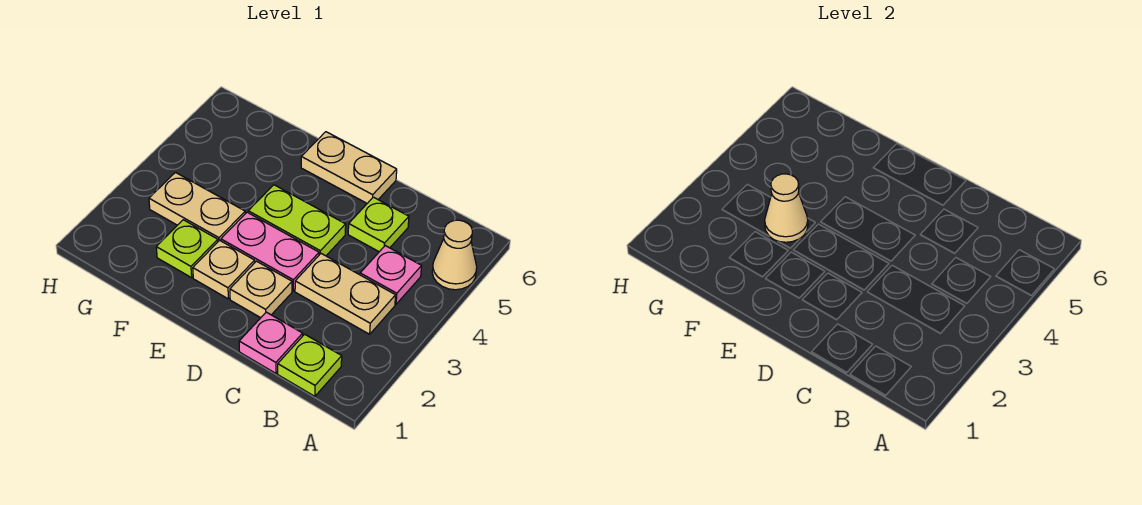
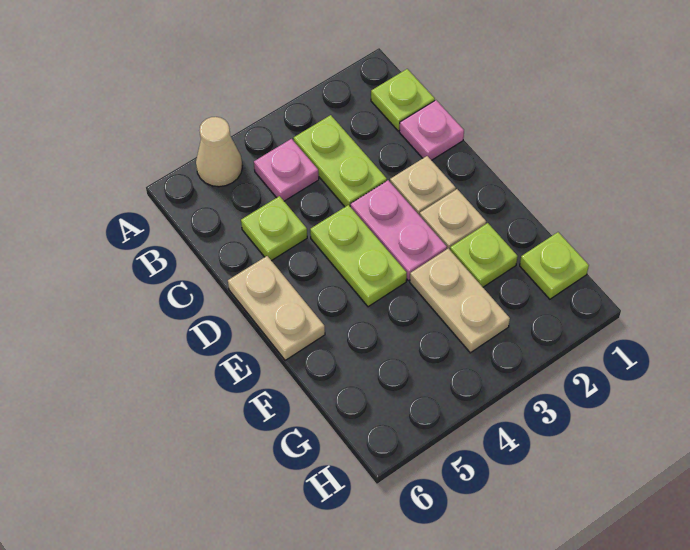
tan 1x2 plate [295,254,396,334] -> lime 1x2 plate [294,115,387,207]
tan 1x1 cone [765,174,808,242] -> none
none -> lime 1x1 plate [520,232,589,299]

